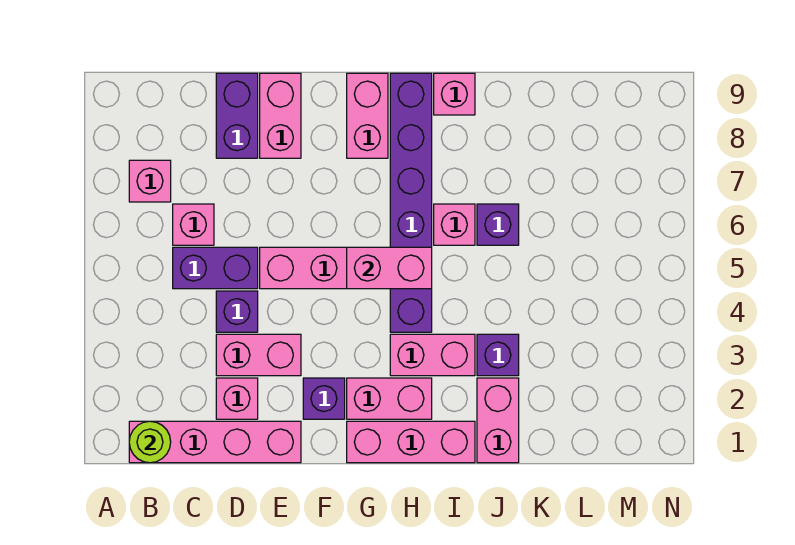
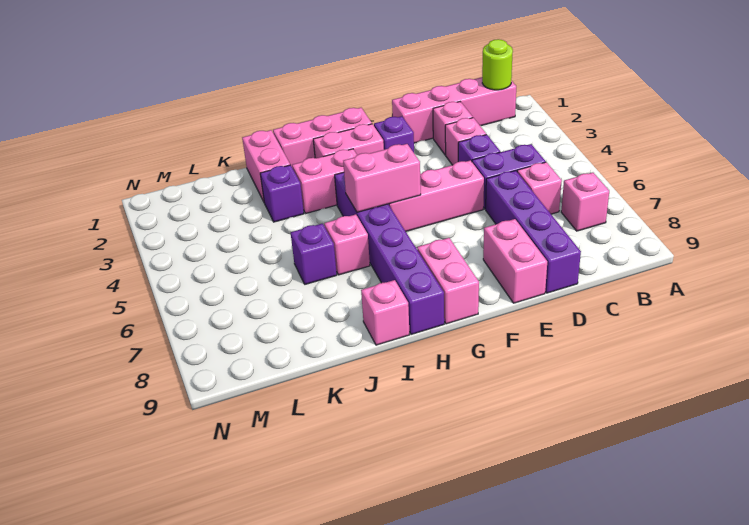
pink 1x2 brick [216,334,301,376] -> pink 1x1 brick [445,118,486,165]
purple 1x2 brick [216,73,258,158] -> purple 1x4 brick [486,171,581,293]

